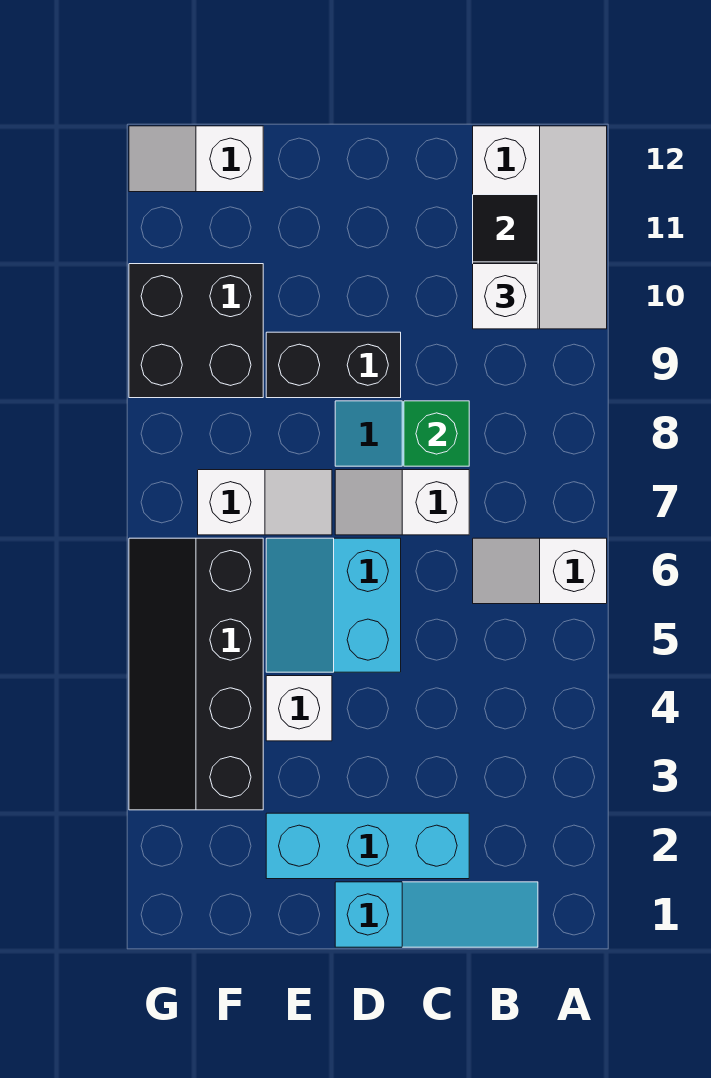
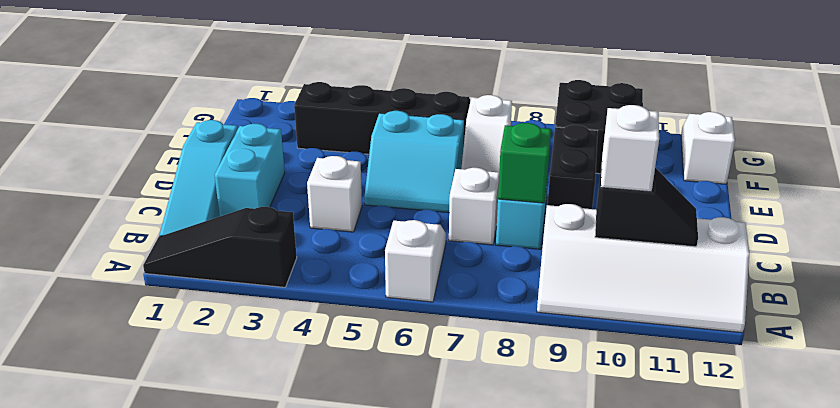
none -> black 1x3 slope [143,207,297,287]
white 2x3 slope [473,126,607,329] -> white 2x4 slope [537,204,749,333]
cyan 1x3 brick [266,813,469,879] -> cyan 1x2 brick [215,124,285,216]
cyan 2x2 slope [266,538,401,672] -> cyan 2x2 slope turned to [364,111,464,213]
white 1x1 brick [266,676,332,741] -> white 1x1 brick moved to [307,156,362,232]

